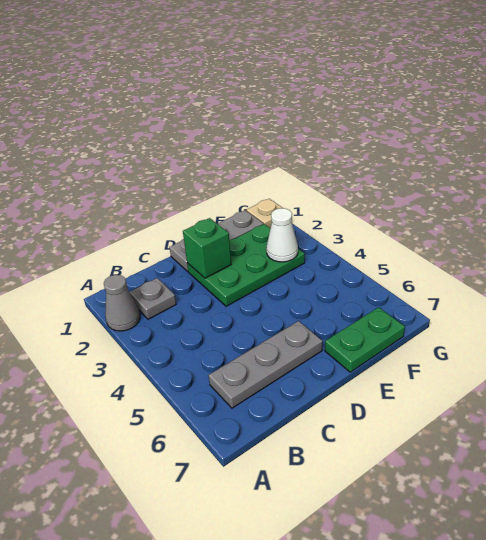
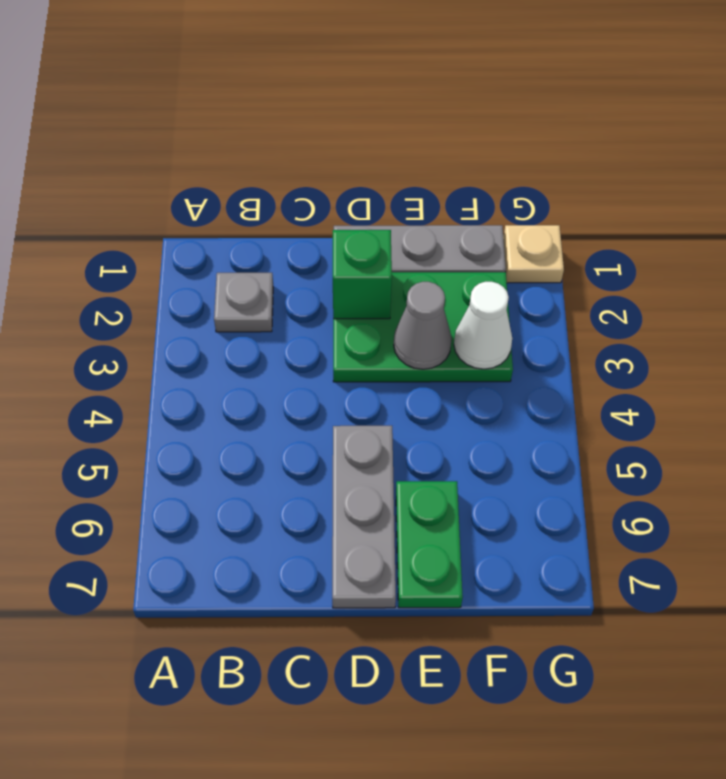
grey 1x1 cone [104,275,140,331] -> grey 1x1 cone moved to [394,282,452,369]
grey 1x3 plate [208,321,323,408] -> grey 1x3 plate turned to [332,426,396,608]
green 1x2 plate [325,307,405,372] -> green 1x2 plate turned to [396,481,463,608]

